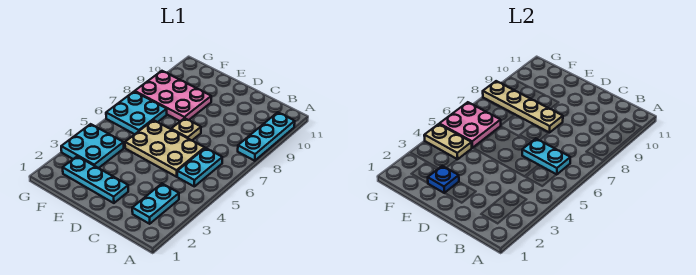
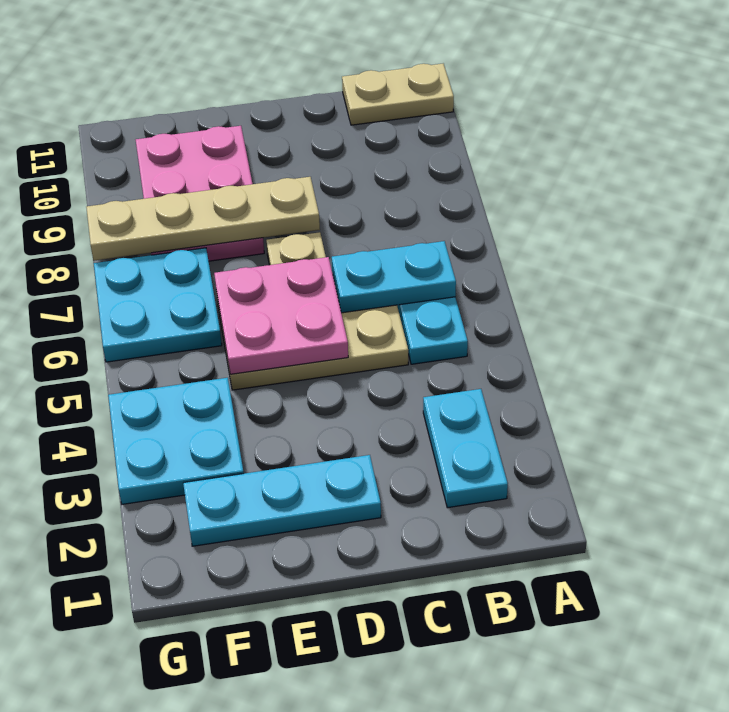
cyan 1x3 plate [238,112,295,161] -> none
blue 1x1 plate [428,166,459,193] -> none
pink 2x3 plate [135,71,211,121] -> pink 2x3 plate turned to [136,126,264,261]
tan 1x2 plate [424,124,472,159] -> tan 1x2 plate moved to [342,64,454,125]
pink 2x2 plate [440,102,501,148] -> pink 2x2 plate moved to [214,257,348,374]

